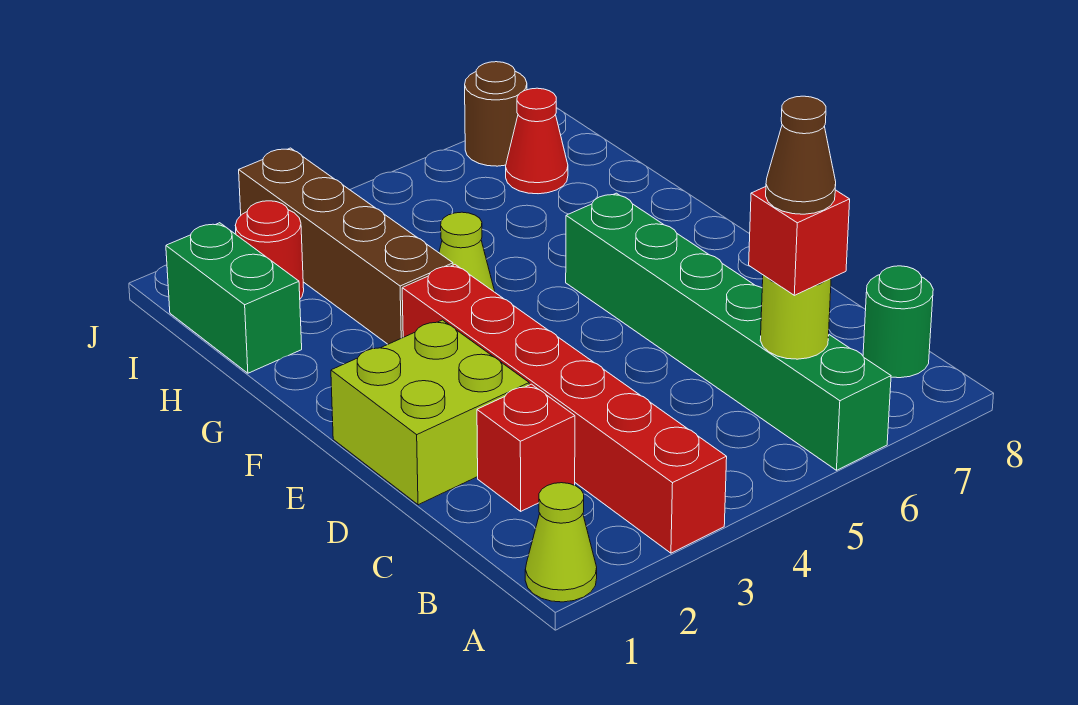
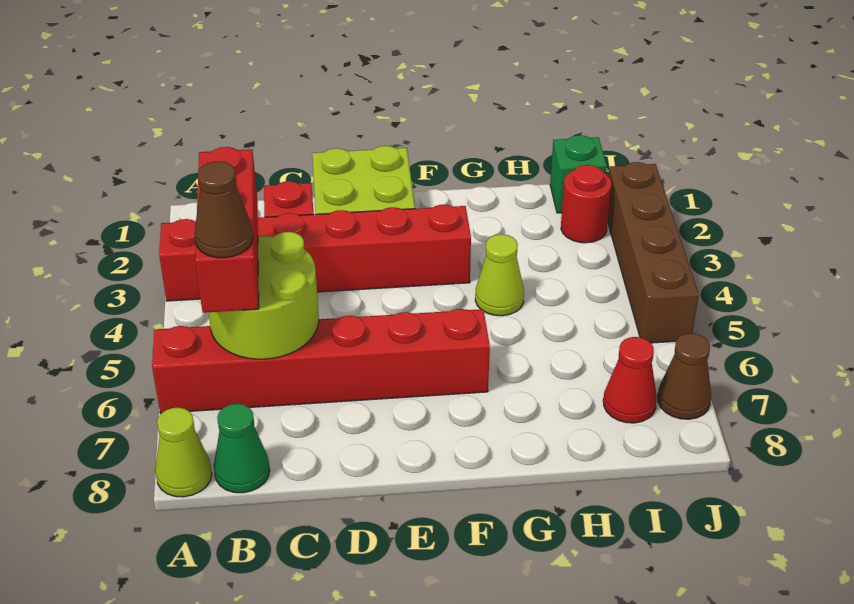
lime 1x1 cone [525,483,597,602] -> lime 1x1 cone moved to [155,408,212,497]
green 1x6 brick [566,193,891,470] -> red 1x6 brick [152,309,490,413]
lime 1x1 round brick [760,275,831,359] -> lime 2x2 round brick [208,232,319,359]
red 1x1 brick [749,187,850,295] -> red 1x3 brick [195,147,259,313]
green 1x1 round brick [863,266,933,378] -> green 1x1 cone [214,404,270,493]
brown 1x4 brick [239,148,453,344] -> brown 1x4 brick turned to [608,162,699,343]
green 1x2 brick [166,223,302,373] -> green 1x1 brick [550,135,607,213]
brown 1x1 round brick [465,62,527,166] -> brown 1x1 cone [658,333,711,419]

